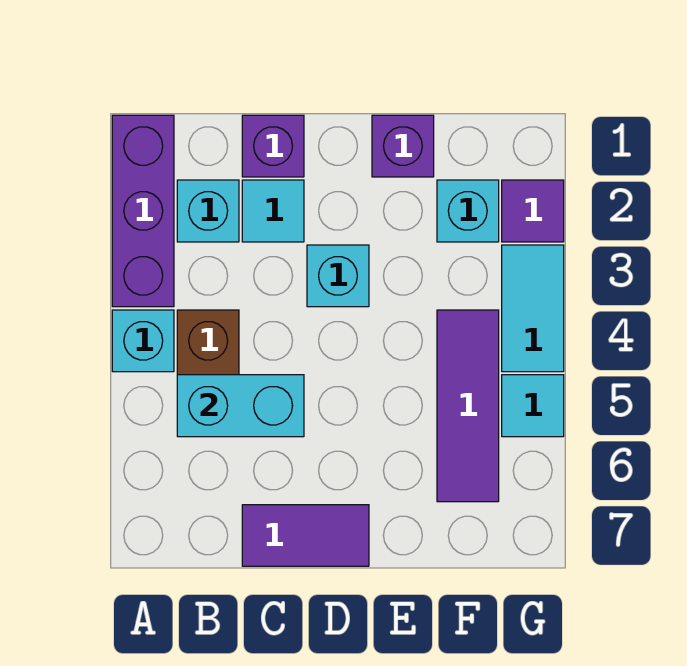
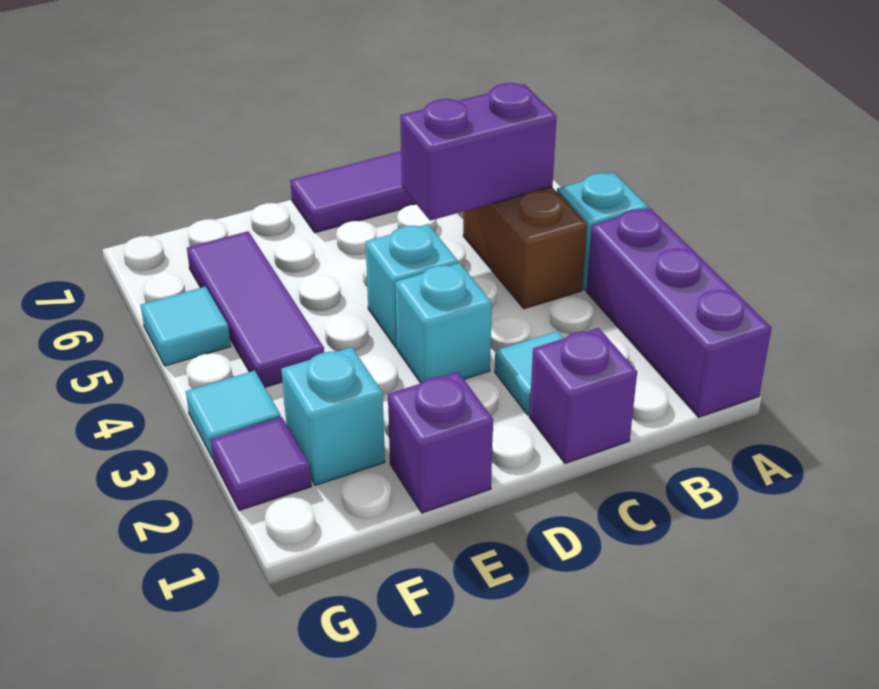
cyan 1x1 brick [177,180,239,242] -> cyan 1x1 brick moved to [366,224,458,348]
cyan 1x2 brick [177,375,304,437] -> purple 1x2 brick [400,83,557,221]
cyan 1x2 tile [502,245,564,372] -> cyan 1x1 tile [186,371,281,459]

